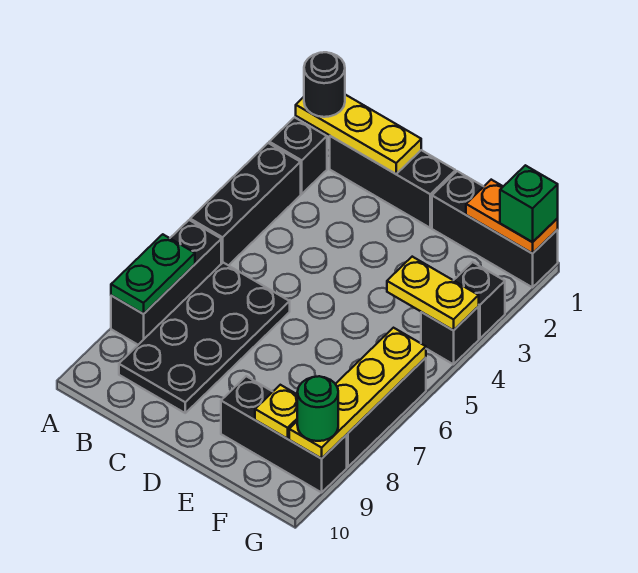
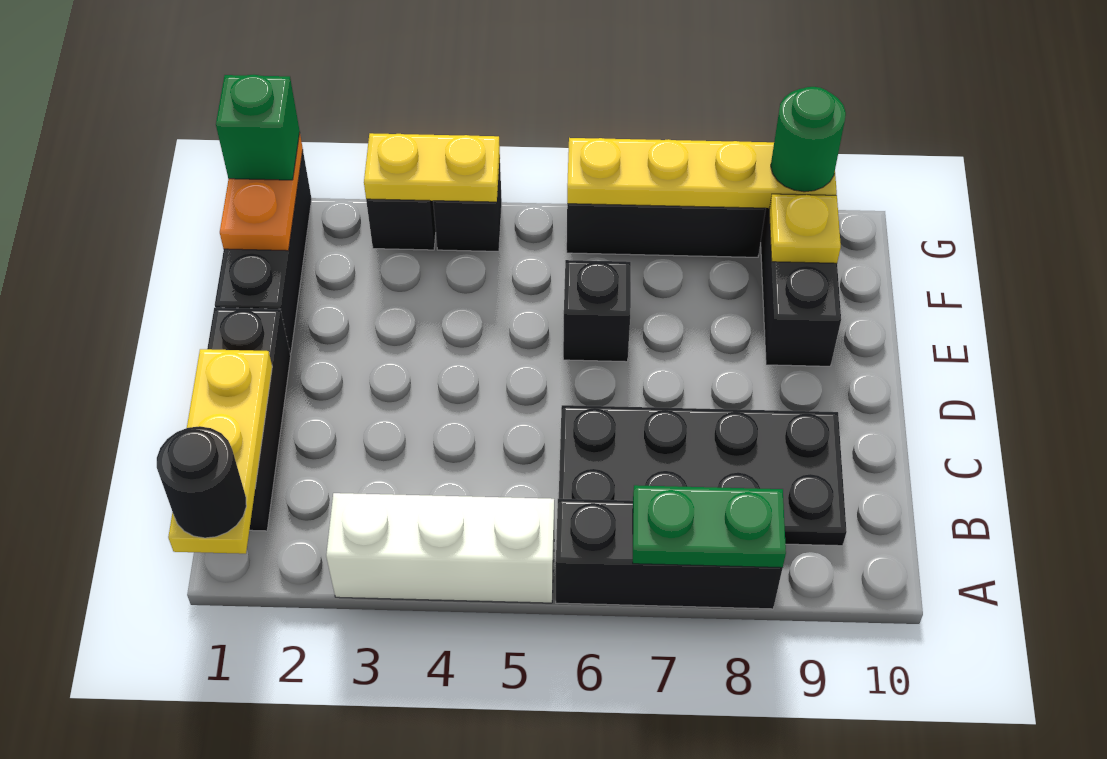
black 1x1 brick [269,117,327,194] -> black 1x1 brick moved to [563,260,631,362]
black 1x3 brick [190,143,301,266] -> white 1x3 brick [326,493,554,603]
yellow 1x2 plate [387,257,479,331] -> yellow 1x2 plate turned to [364,133,500,202]

